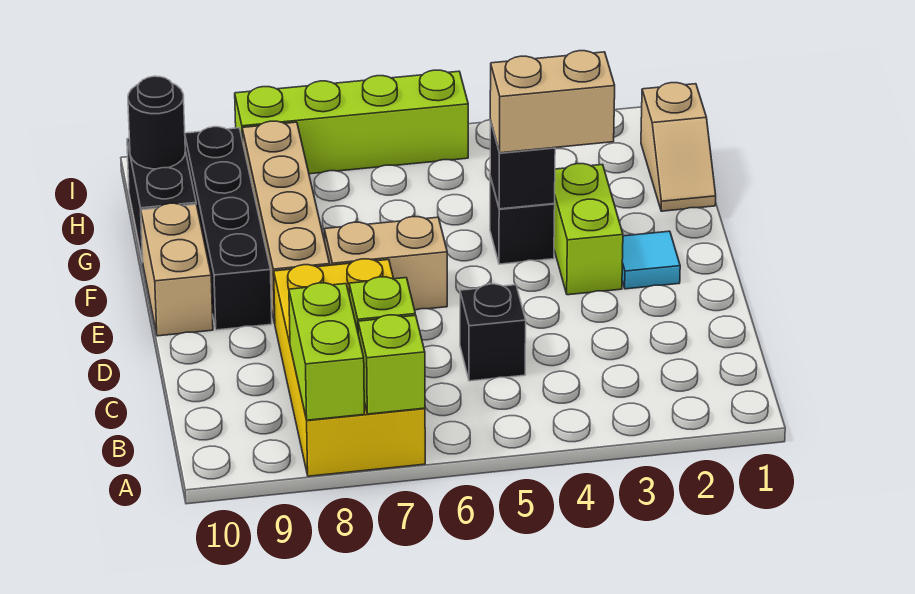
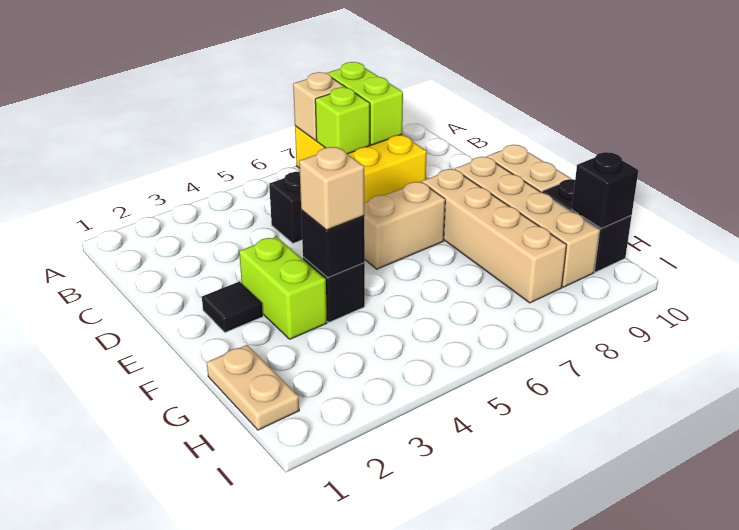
yellow 2x4 brick [274,259,425,476] -> yellow 2x3 brick [295,126,427,203]
lime 1x1 brick [358,315,425,414] -> tan 1x1 brick [293,72,346,141]
cyan 1x1 tile [622,231,680,289] -> black 1x1 tile [202,282,263,332]
black 1x4 brick [185,127,272,330] -> tan 1x4 brick [455,157,600,287]
tan 1x2 brick [490,51,615,153] -> tan 1x1 brick [299,147,364,230]
tan 1x2 slope [641,83,716,211] -> tan 1x2 plate [207,345,299,430]
black 1x1 round brick [128,76,185,169] -> black 1x1 brick [572,152,638,228]
lime 1x4 brick [235,70,468,174] -> none

